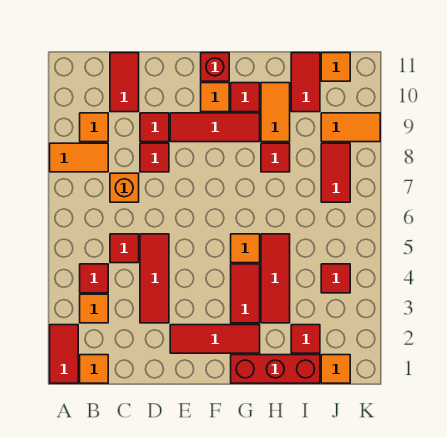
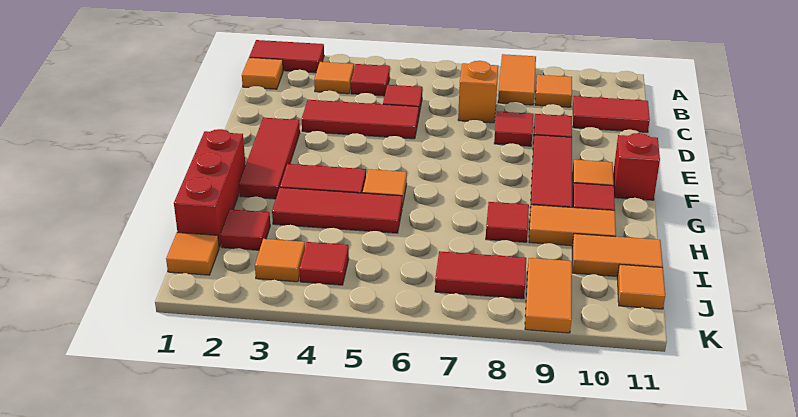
red 1x2 tile [291,53,320,112] -> orange 1x2 tile [572,234,663,277]
none -> orange 1x1 tile [255,239,305,282]

